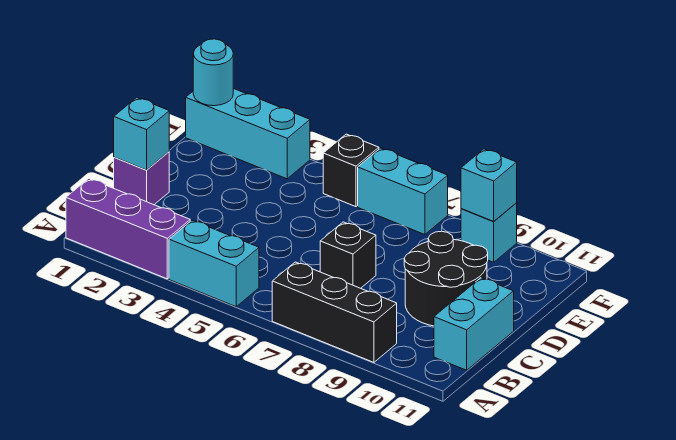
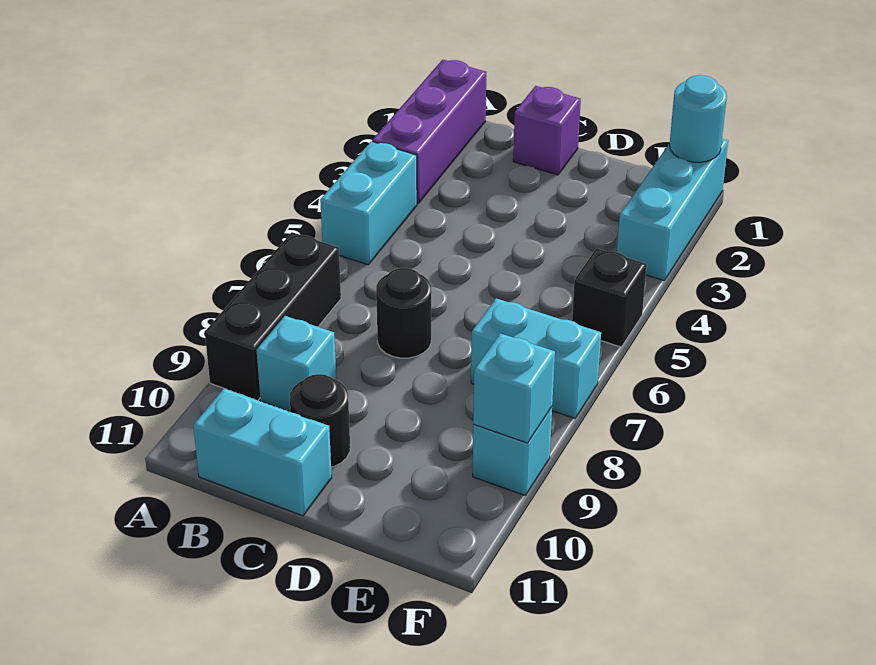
cyan 1x1 brick [114,97,169,170] -> cyan 1x1 brick moved to [257,316,336,412]
black 1x1 brick [320,222,376,288] -> black 1x1 round brick [376,268,431,358]
black 2x2 round brick [404,231,488,326] -> black 1x1 round brick [290,374,350,467]
cyan 1x2 brick [358,148,448,235] -> cyan 1x2 brick turned to [471,298,601,418]

